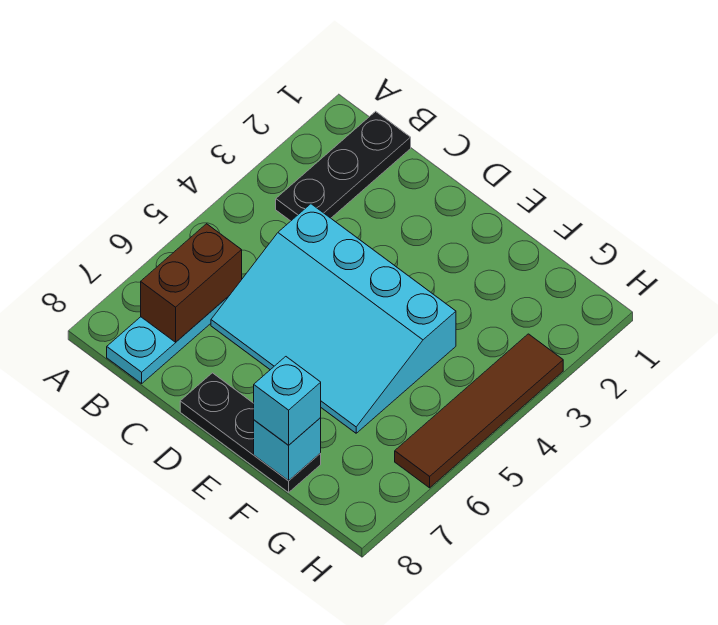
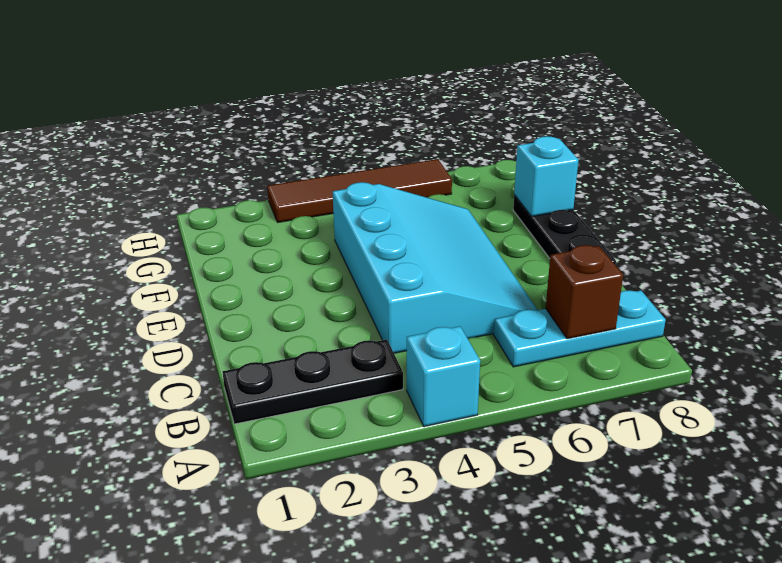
brown 1x2 brick [141,224,242,342] -> brown 1x1 brick [546,245,623,339]
cyan 1x1 brick [254,357,321,445] -> cyan 1x1 brick moved to [407,326,480,427]

